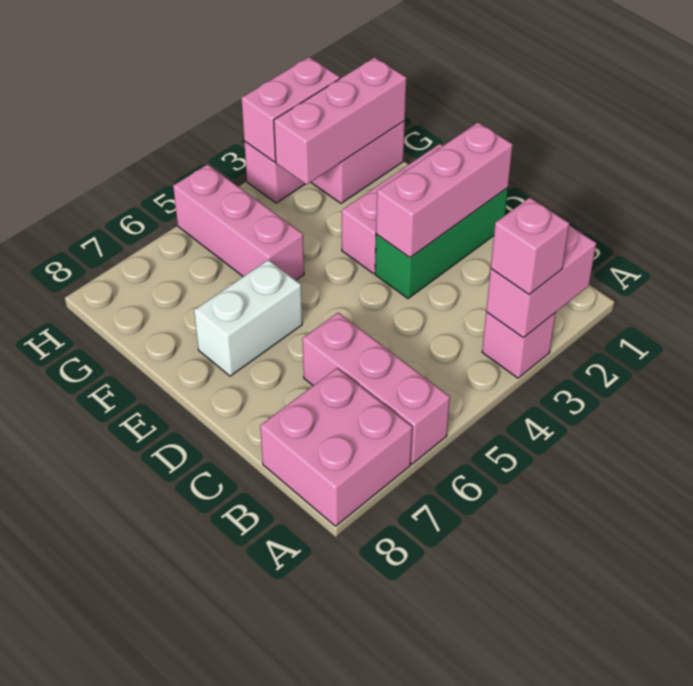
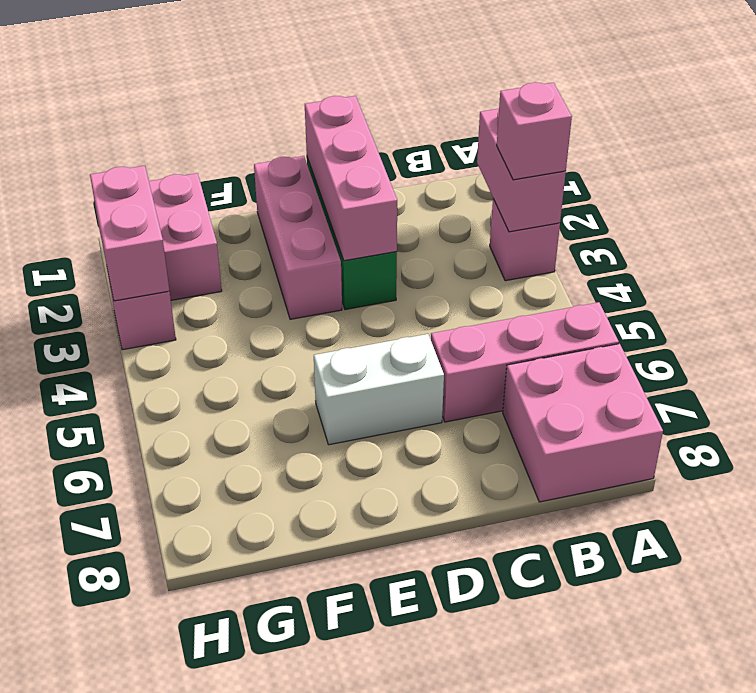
white 1x2 brick [194,260,302,376] -> white 1x2 brick turned to [314,334,444,445]
pink 1x3 brick [173,164,304,280] -> none
pink 1x3 brick [274,57,406,185] -> none

